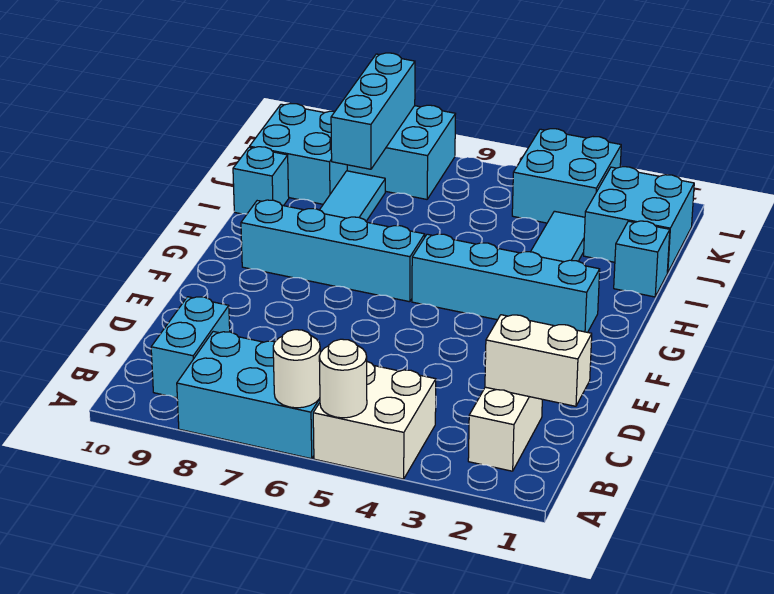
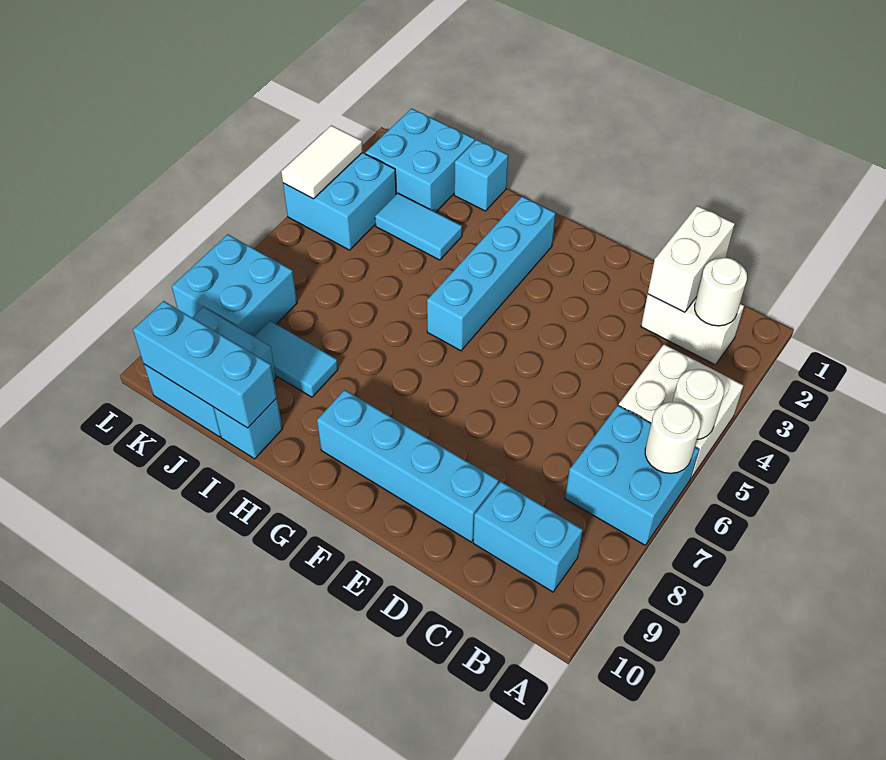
cyan 2x3 brick [177,331,321,459] -> cyan 2x2 brick [565,405,699,545]
none -> white 1x1 round brick [695,258,747,326]
cyan 1x4 brick [241,200,425,302] -> cyan 1x4 brick turned to [317,390,499,542]
cyan 1x3 brick [331,53,415,169] -> cyan 1x3 brick moved to [133,301,277,428]
none -> white 1x2 tile [281,125,363,199]

